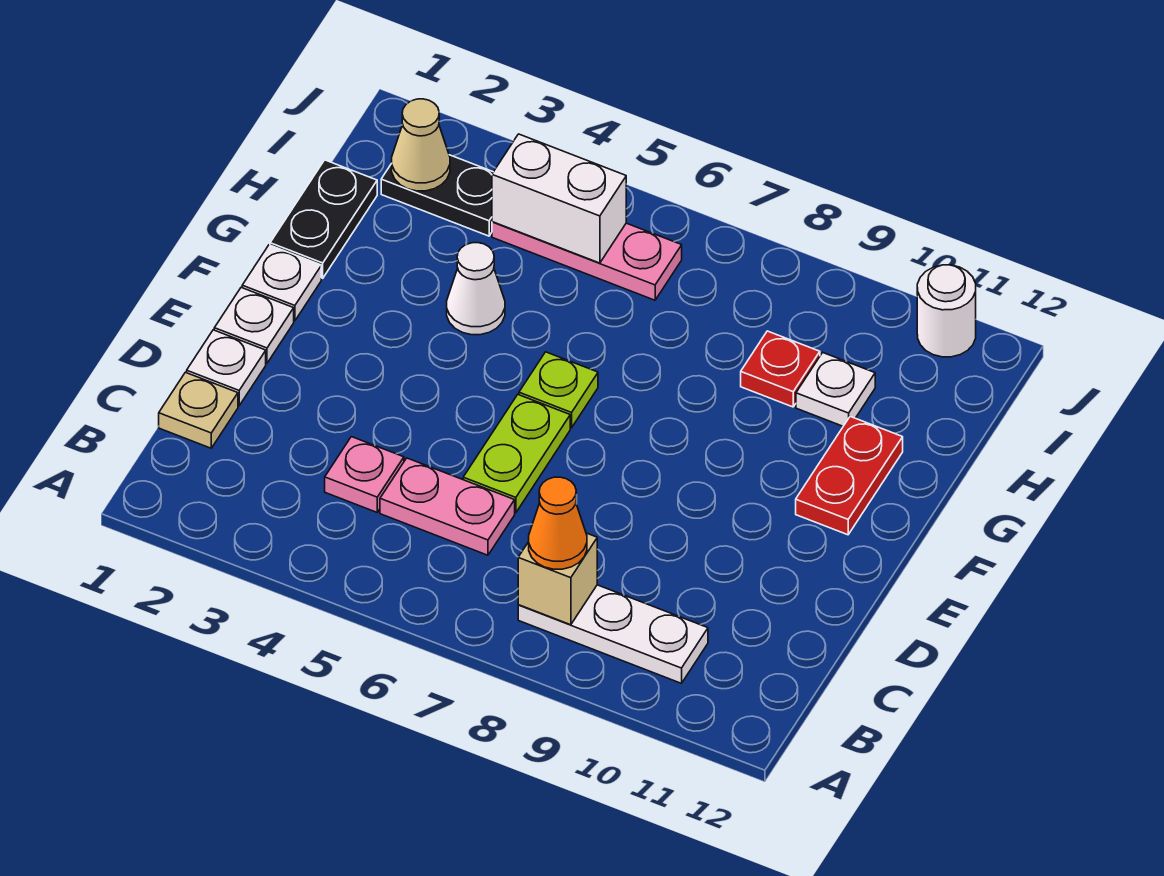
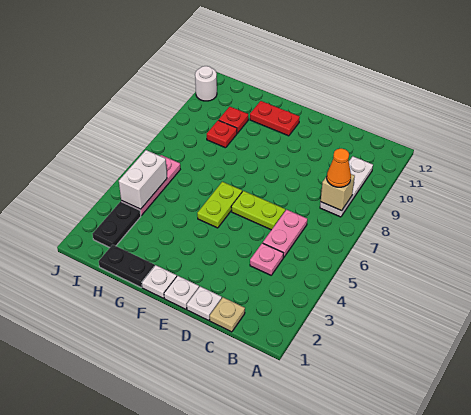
lime 1x1 plate [519,352,598,428] -> lime 1x2 plate [197,182,242,228]
white 1x1 cone [447,243,505,335] -> none
white 1x1 plate [796,353,875,426] -> red 1x1 plate [219,107,248,133]
tan 1x1 cone [392,99,450,191] -> none

